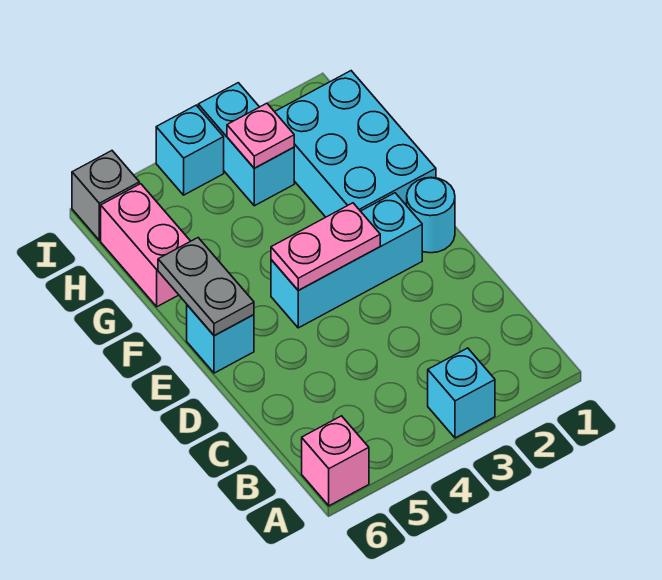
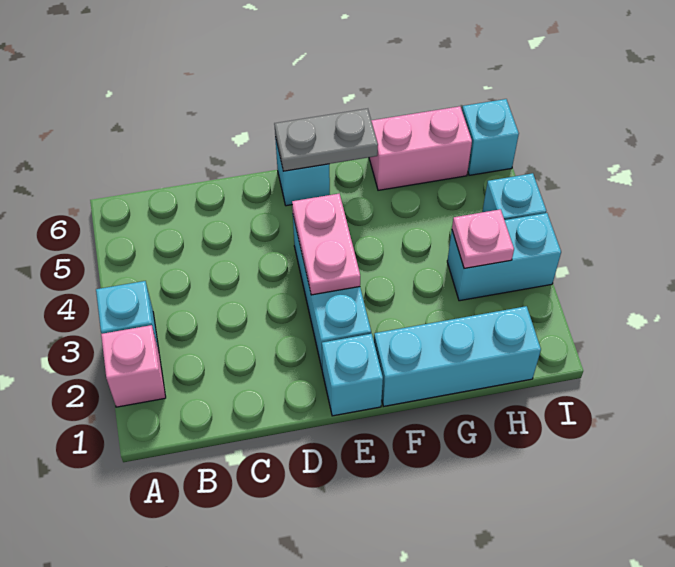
pink 1x1 brick [302,416,369,506] -> pink 1x1 brick moved to [101,325,166,407]
cyan 1x1 round brick [407,177,455,253] -> cyan 1x1 brick [322,334,383,416]
cyan 2x3 brick [275,71,436,217] -> cyan 1x3 brick [374,306,541,406]
grey 1x1 brick [72,151,139,240] -> cyan 1x1 brick [462,99,519,175]

